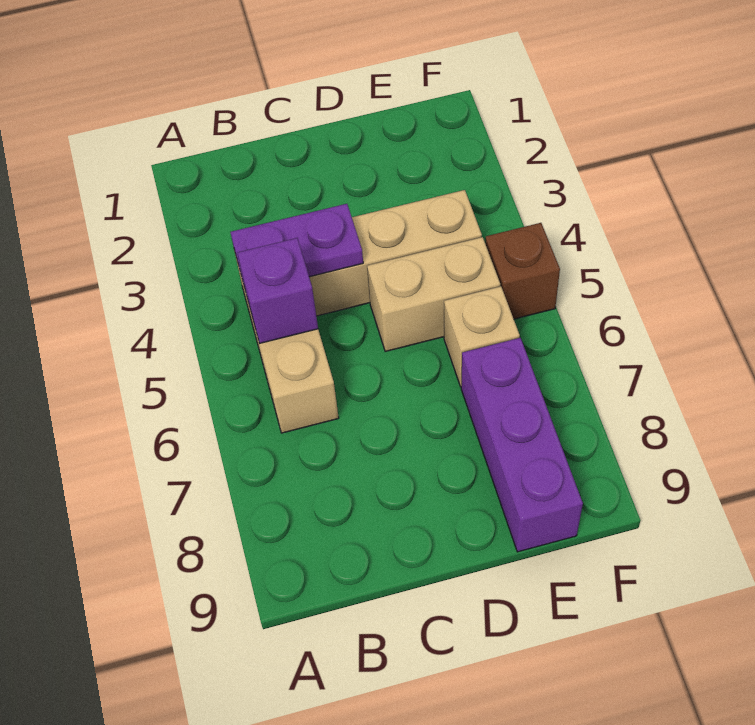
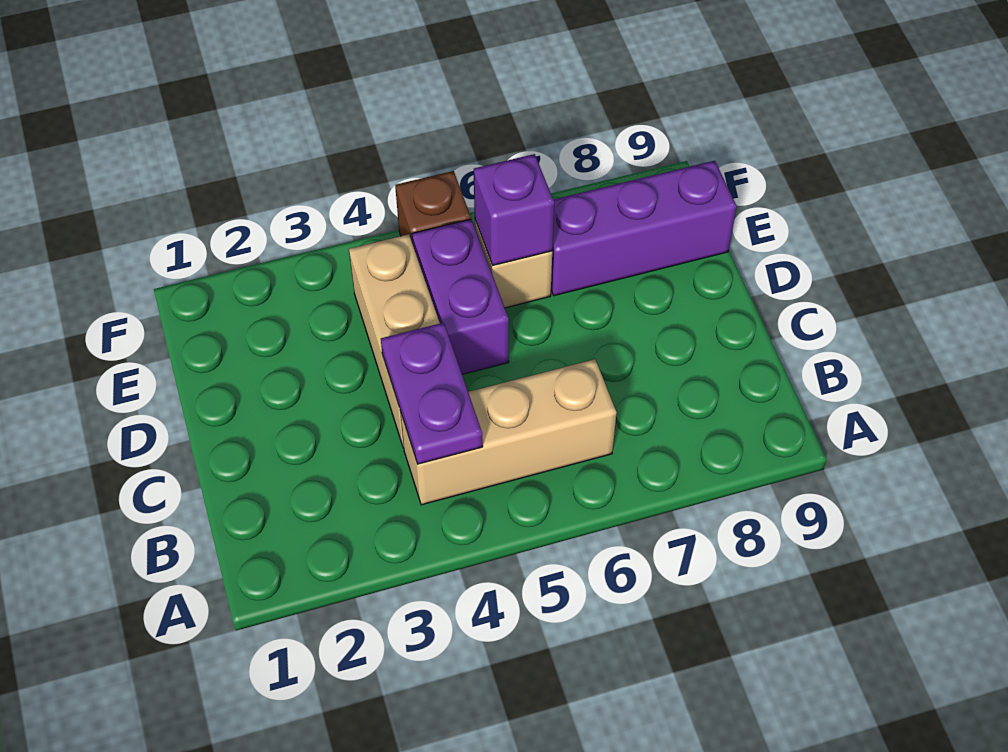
purple 1x1 brick [237,238,318,343] -> purple 1x1 brick moved to [474,154,554,266]
tan 1x2 brick [367,237,500,352] -> purple 1x2 brick [412,219,509,374]

